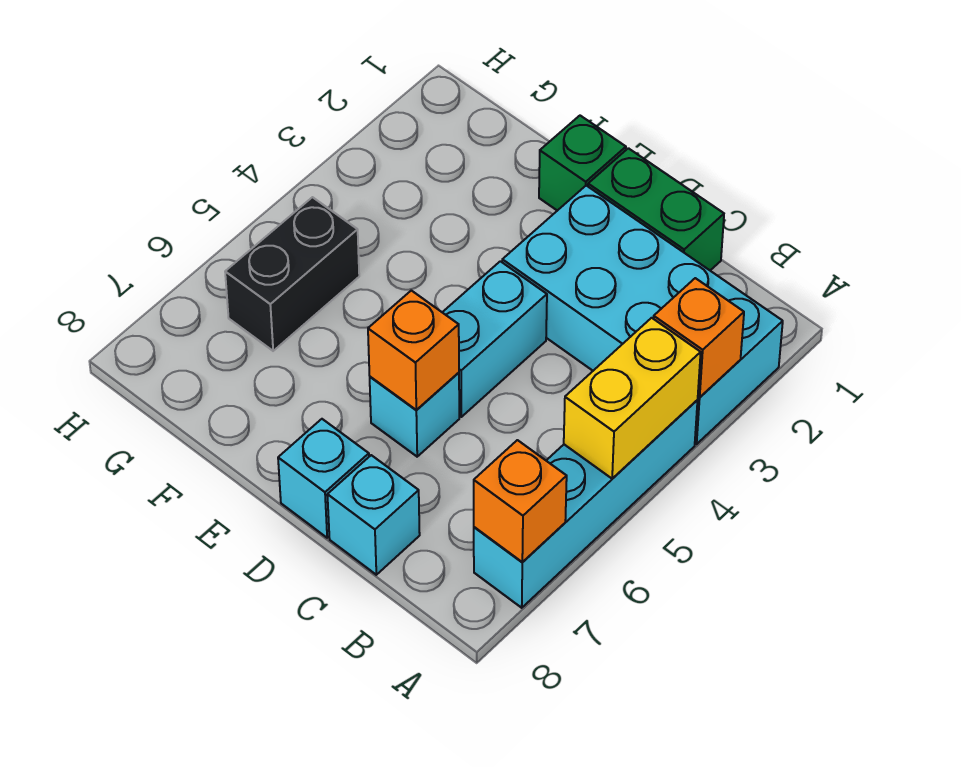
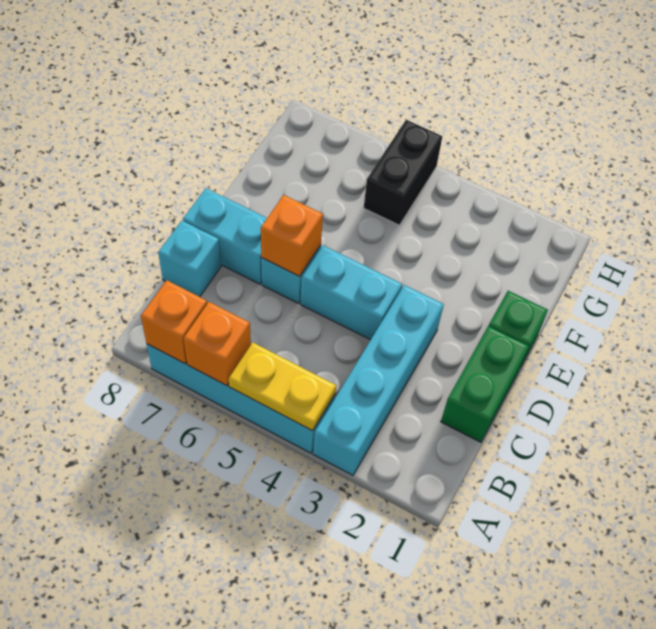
cyan 2x4 brick [502,186,783,444] -> cyan 1x4 brick [313,285,444,475]
orange 1x1 brick [654,278,744,397] -> orange 1x1 brick moved to [184,302,251,386]
yellow 1x2 brick [564,318,701,479] -> yellow 1x2 plate [229,343,336,431]
cyan 1x1 brick [278,419,369,538] -> cyan 1x2 brick [183,188,267,284]
black 1x2 brick [225,197,359,351] -> black 1x2 brick turned to [364,120,442,225]

